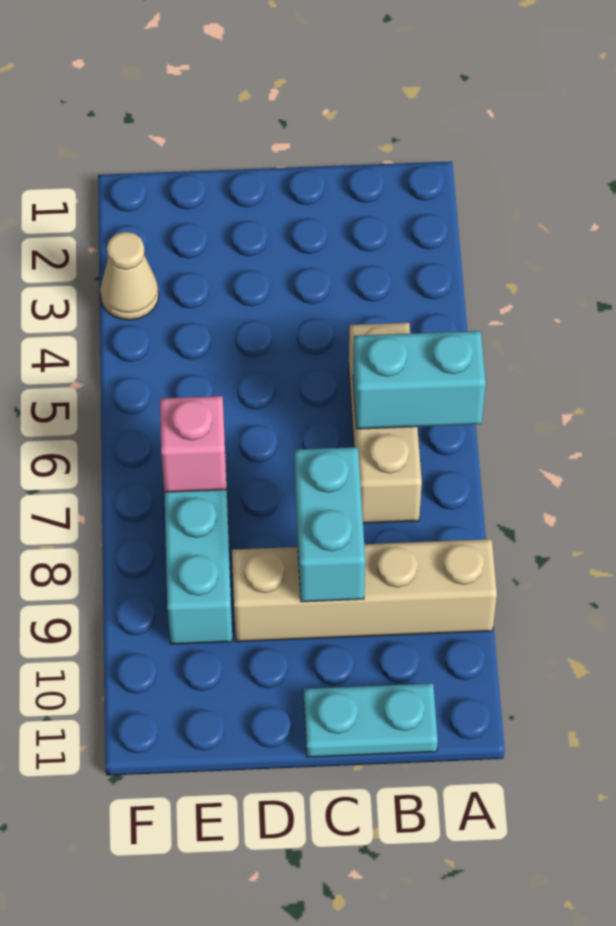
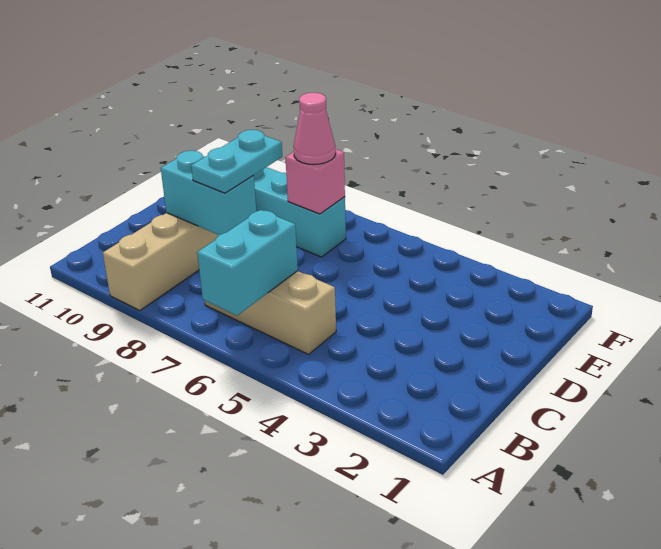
cyan 1x2 plate [304,683,438,757] -> cyan 1x2 plate moved to [191,130,282,193]
none -> pink 1x1 cone [294,93,336,164]
tan 1x1 cone [100,232,159,320] -> none

